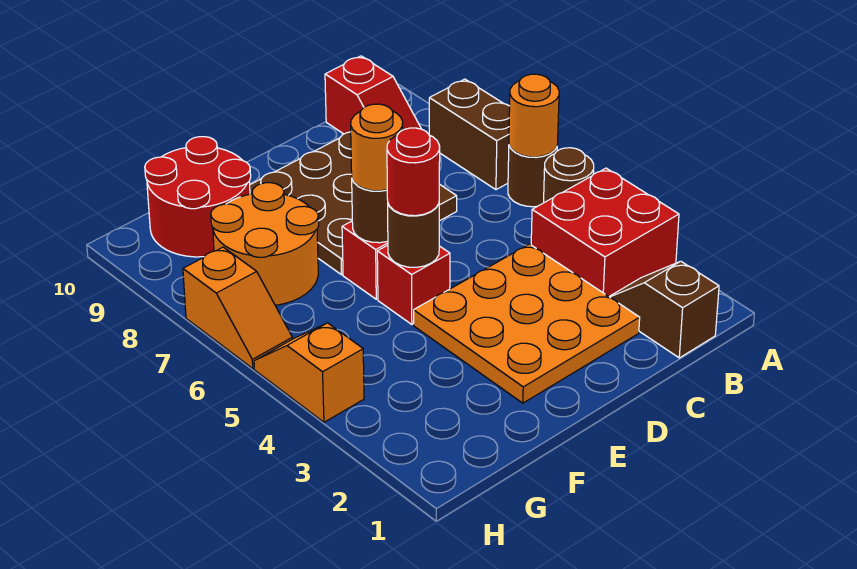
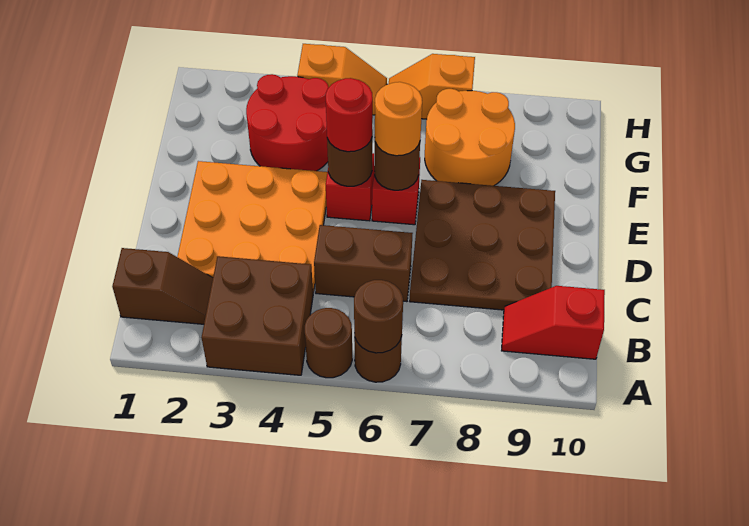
red 2x2 brick [531,168,679,296] -> brown 2x2 brick [201,256,313,375]
orange 1x1 round brick [509,74,559,157] -> brown 1x1 round brick [354,280,403,353]
brown 1x2 brick [429,79,510,190] -> brown 1x2 brick moved to [314,225,413,302]
red 2x2 round brick [145,137,251,257] -> red 2x2 round brick moved to [246,74,329,171]

